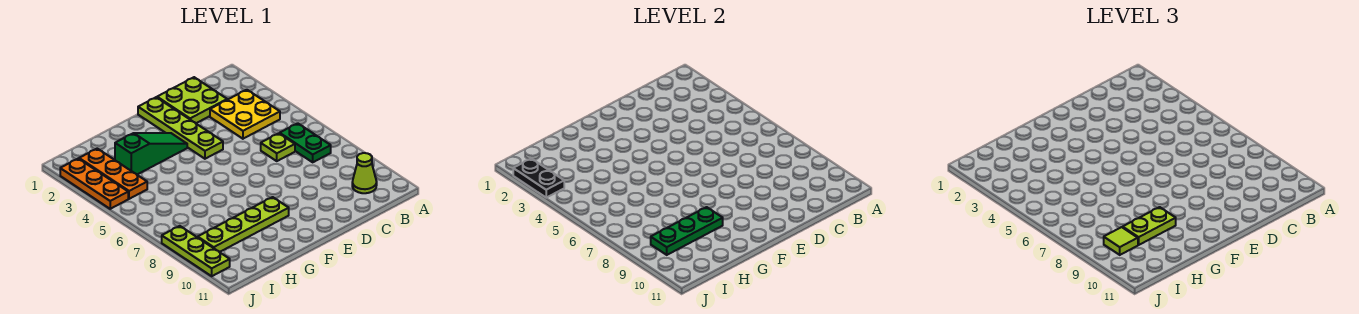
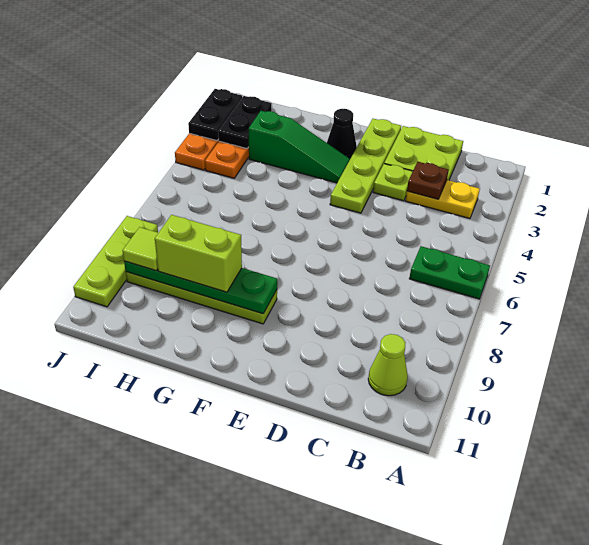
yellow 2x2 plate [210,90,280,139] -> yellow 1x2 plate [406,180,480,219]
green 1x2 plate [280,123,331,162] -> green 1x2 plate turned to [409,246,490,299]
none -> brown 1x1 plate [407,162,449,199]
lime 1x1 plate [261,133,295,161] -> lime 1x1 plate moved to [373,164,413,201]
none -> black 1x1 cone [327,109,357,159]
green 1x3 plate [651,207,723,255] -> green 1x4 plate [124,261,277,314]
lime 1x2 plate [1123,207,1176,245] -> lime 1x2 brick [155,215,242,292]
none -> black 1x2 plate [218,96,272,149]

